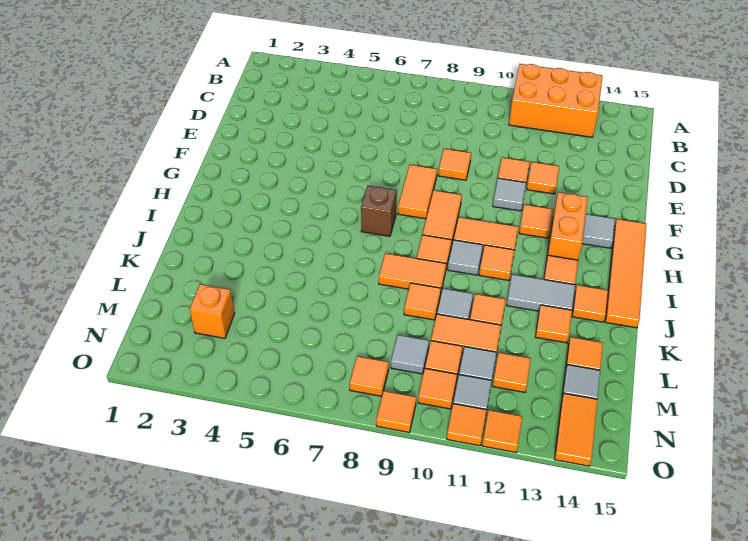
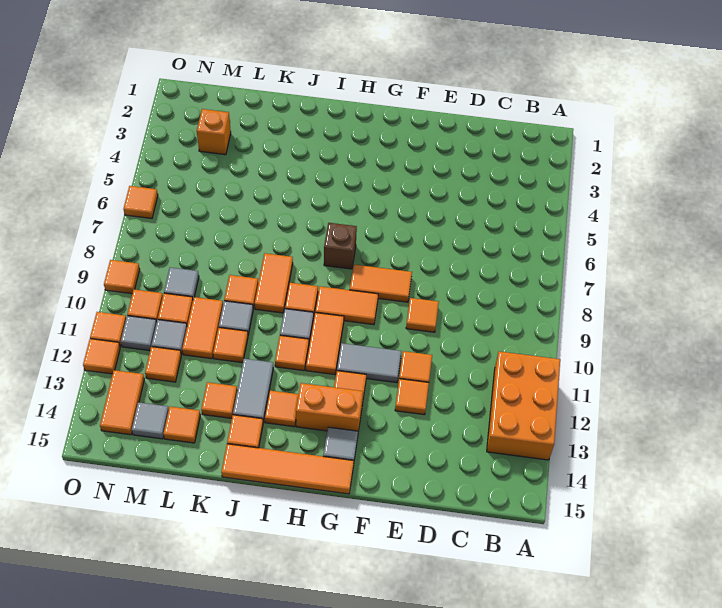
grey 1x1 tile [493,178,526,211] -> grey 1x2 tile [337,343,401,383]
orange 1x1 tile [349,356,389,396] -> orange 1x1 tile moved to [123,186,158,218]
orange 1x2 tile [555,393,597,466] -> orange 1x2 tile turned to [100,370,144,435]

